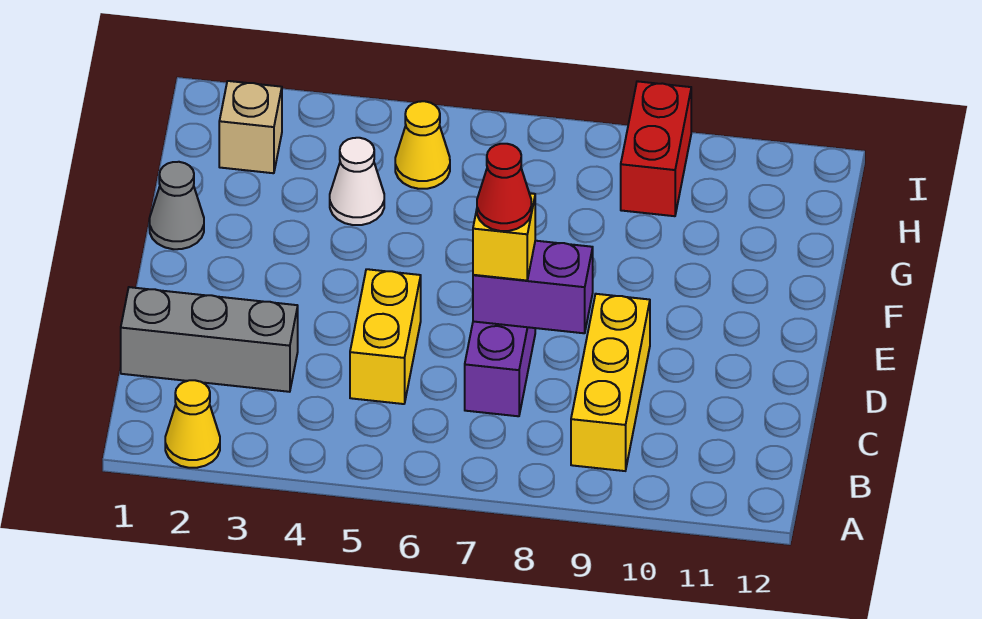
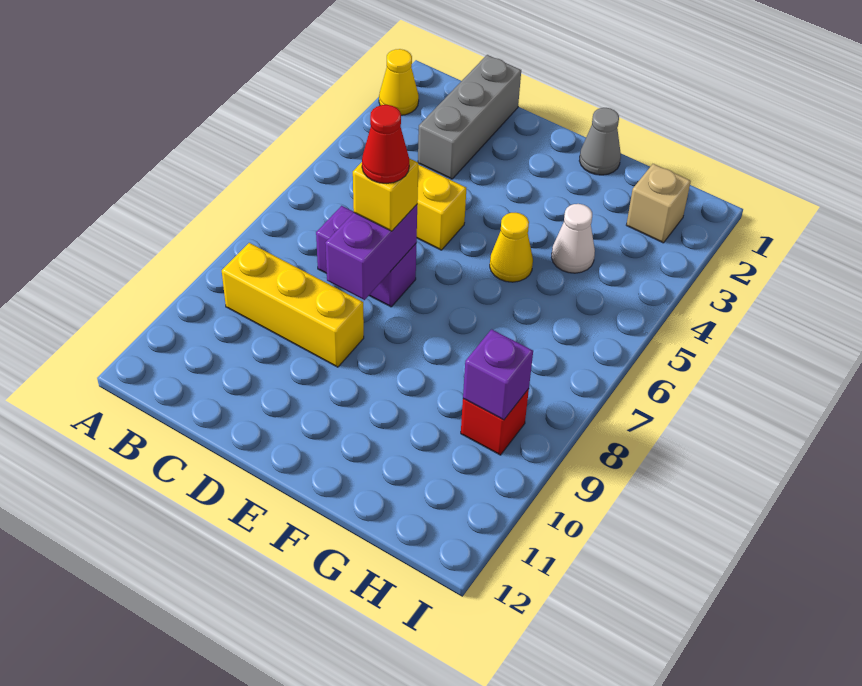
yellow 1x1 cone [395,101,450,189] -> yellow 1x1 cone moved to [490,213,533,282]
red 1x2 brick [621,81,691,216] -> red 1x1 brick [461,389,529,455]
none -> purple 1x1 brick [463,329,533,420]

